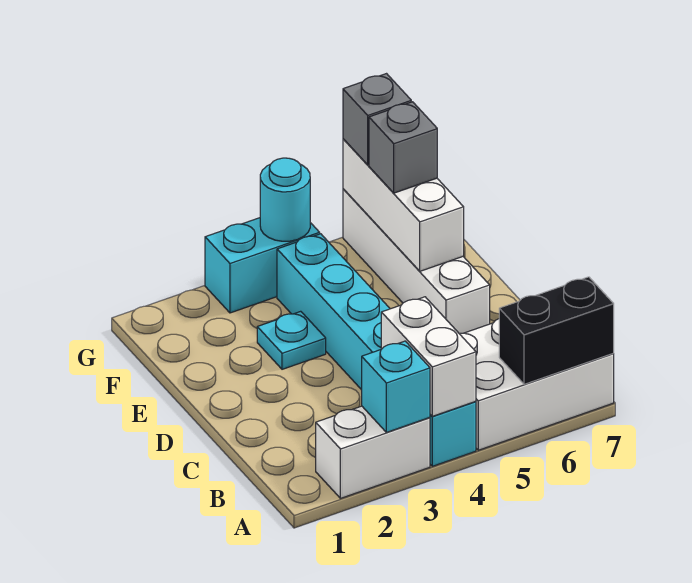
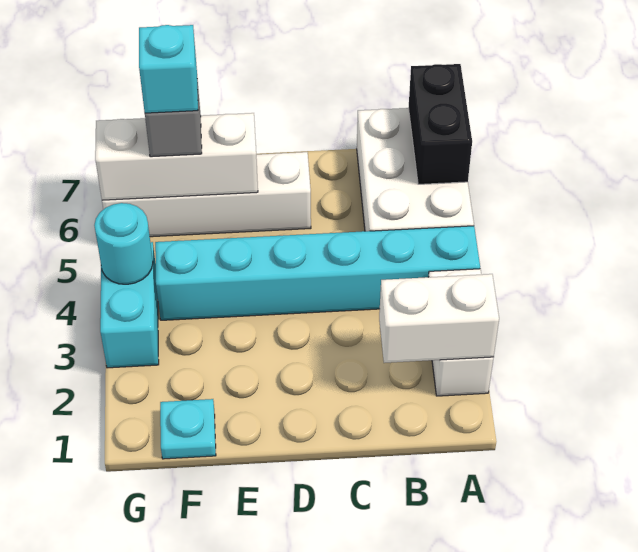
cyan 1x1 brick [362,341,430,432] -> cyan 1x1 brick moved to [139,25,198,113]
white 1x2 brick [381,297,476,416] -> white 1x2 brick moved to [379,274,499,363]
cyan 1x1 plate [257,311,326,369] -> cyan 1x1 plate moved to [160,399,216,459]
grey 1x1 brick [343,74,411,165] -> none

